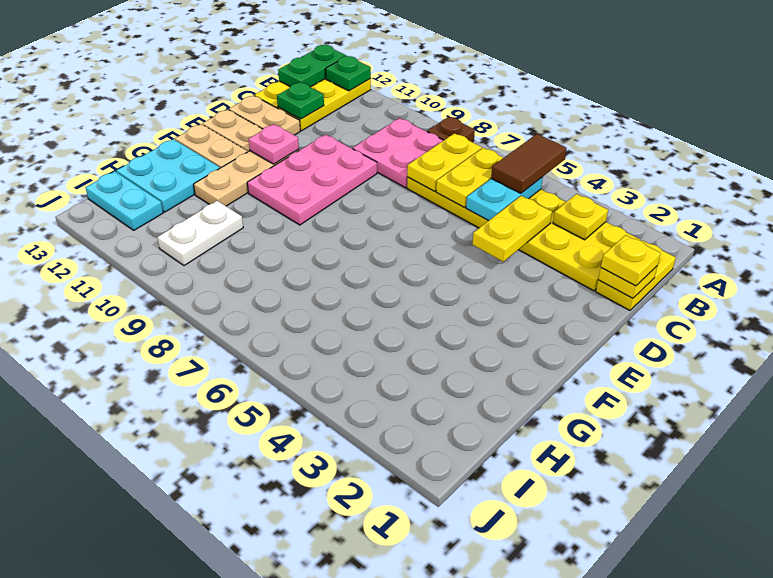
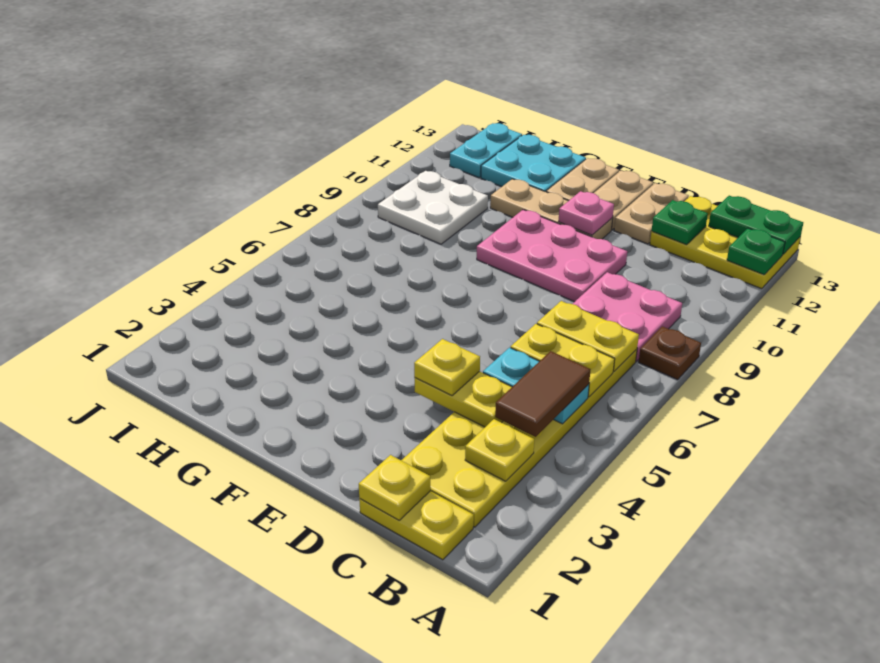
brown 1x2 tile [491,134,567,193] -> brown 1x2 tile turned to [495,351,591,437]
yellow 1x1 plate [601,235,661,286] -> yellow 1x1 plate moved to [414,339,480,395]
white 1x2 plate [157,201,243,266] -> white 2x2 plate [378,171,488,244]

